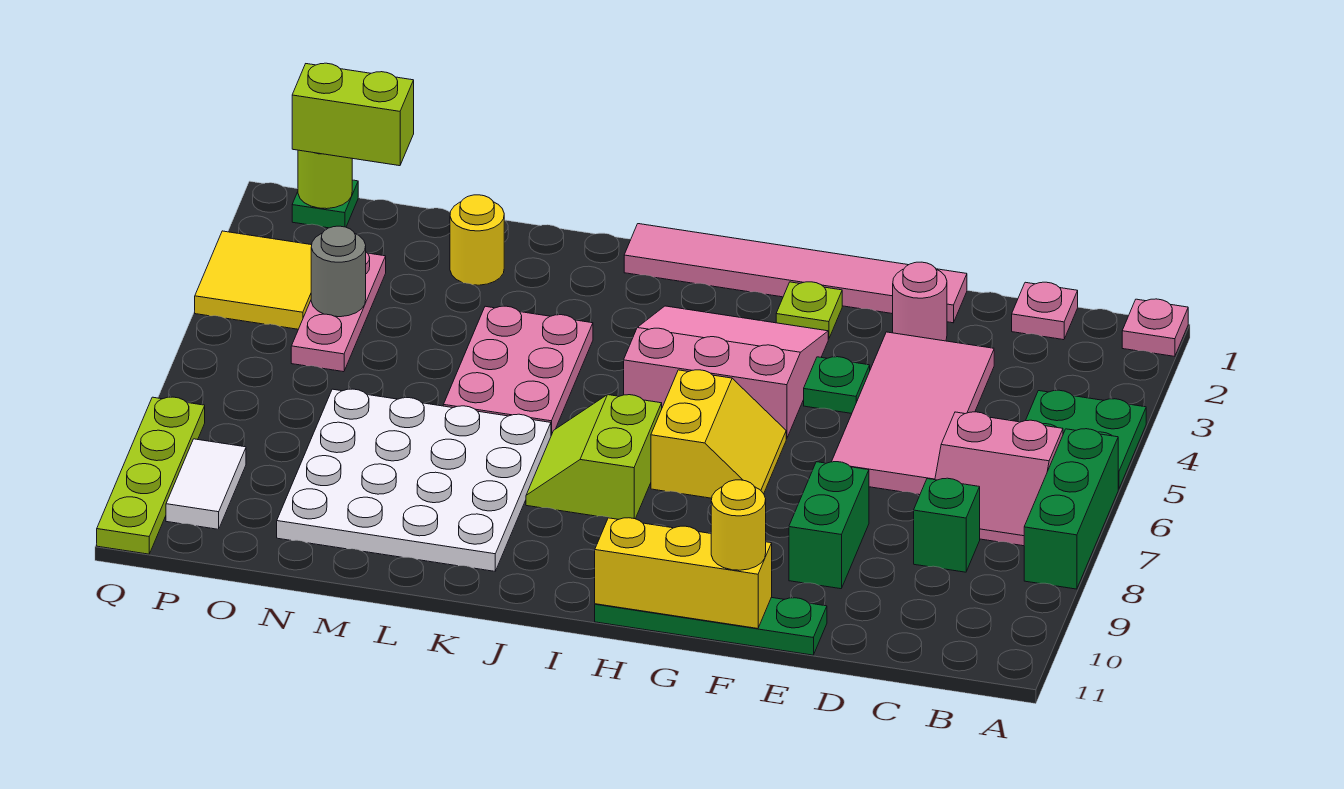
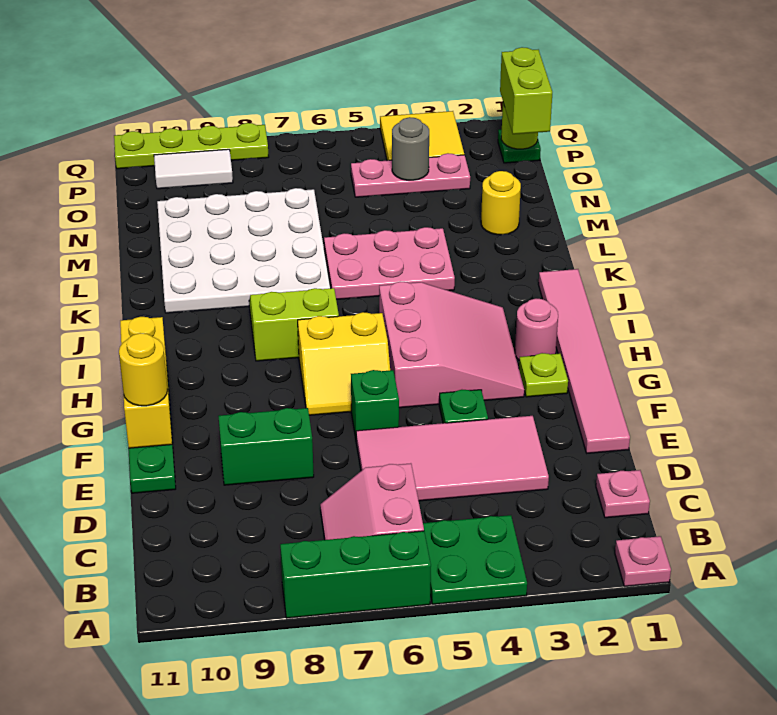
green 1x1 brick [914,478,980,572] -> green 1x1 brick moved to [351,370,399,438]
pink 1x1 round brick [893,262,947,341] -> pink 1x1 round brick moved to [515,299,558,360]

